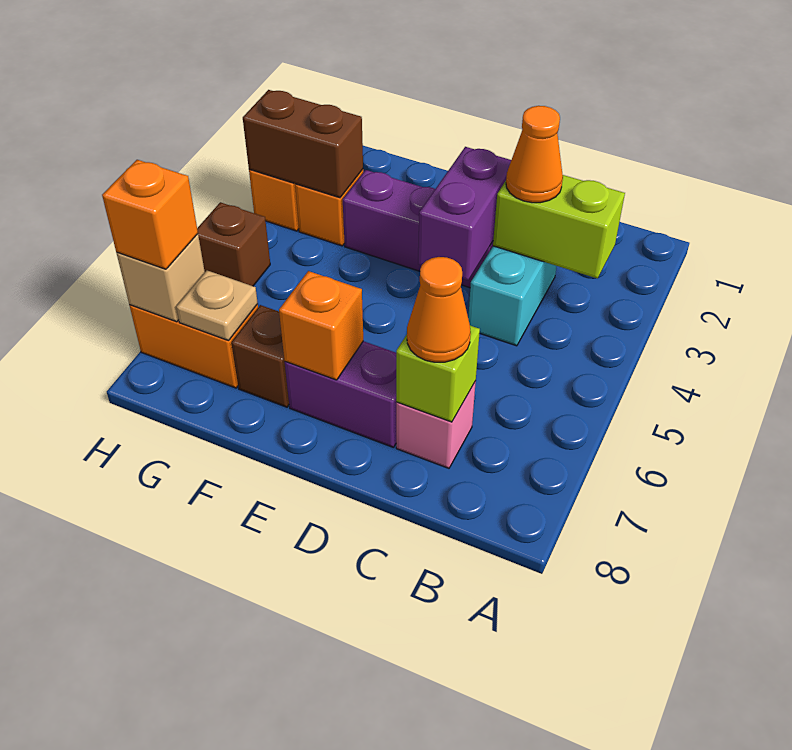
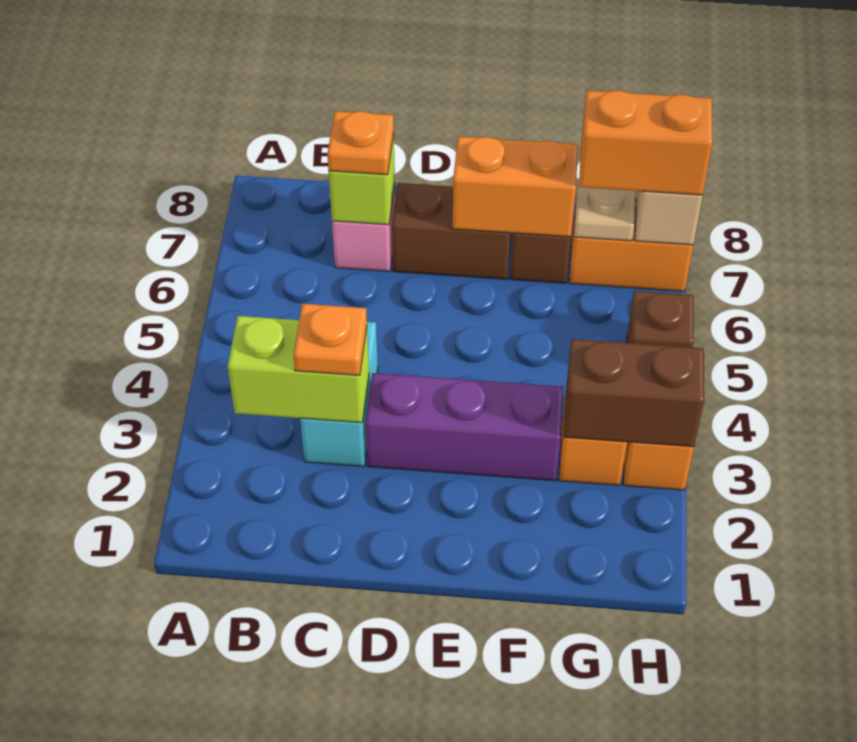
orange 1x1 cone [506,106,563,203] -> orange 1x1 plate [293,304,367,375]
orange 1x1 cone [407,257,471,362] -> orange 1x1 plate [327,111,394,175]
purple 1x2 brick [418,147,511,280] -> none
purple 1x2 brick [285,341,396,448] -> brown 1x2 brick [392,183,511,279]
orange 1x1 brick [279,271,363,380] -> orange 1x2 brick [452,137,578,237]
orange 1x1 brick [102,160,198,269] -> orange 1x2 brick [579,90,713,195]

